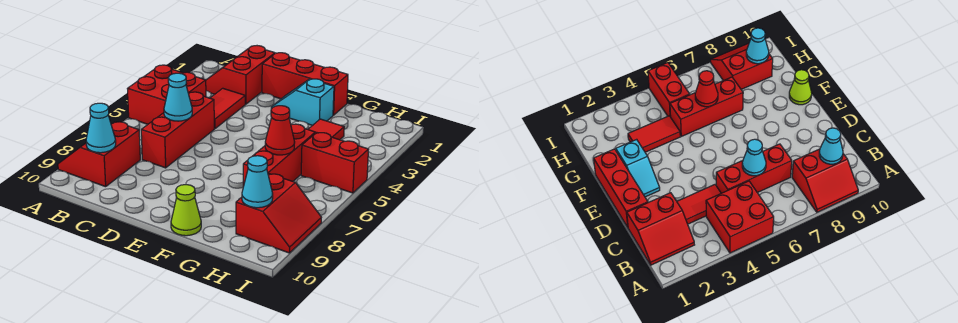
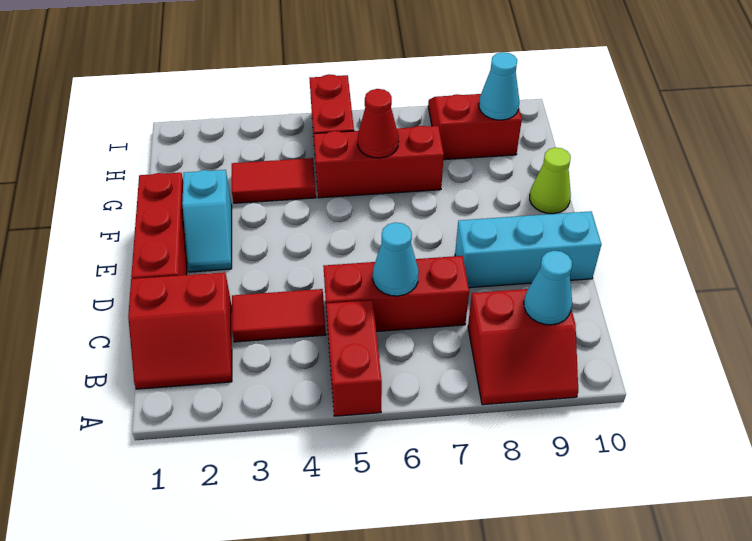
red 2x2 brick [127,65,206,124] -> red 1x2 brick [326,300,382,416]
none -> cyan 1x3 brick [455,211,601,288]

